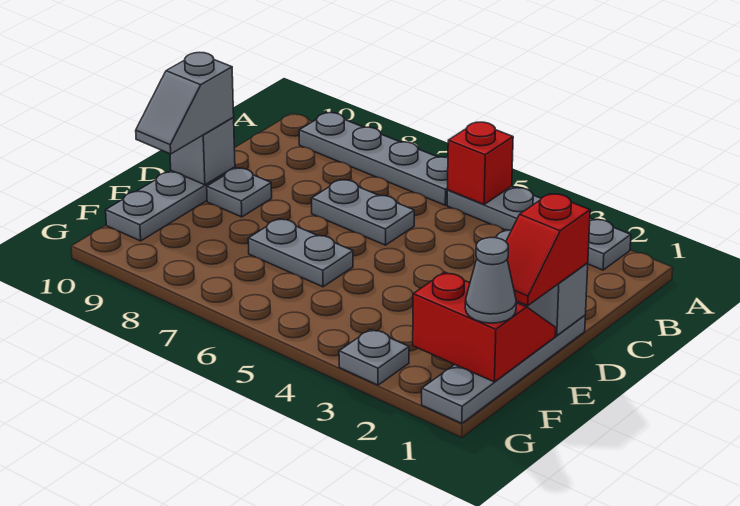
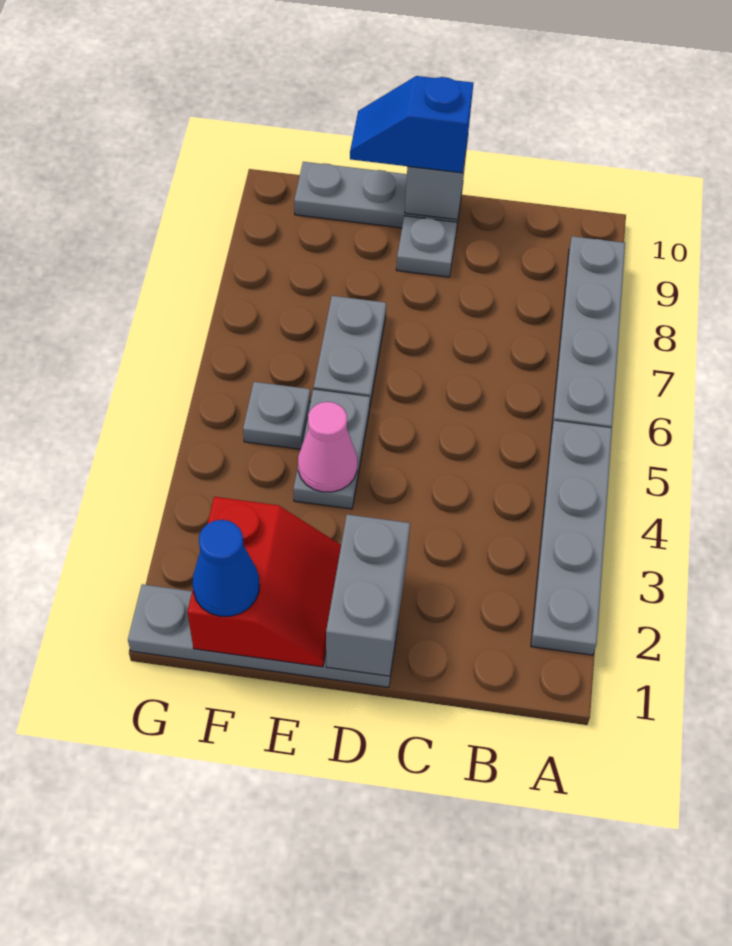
red 1x1 brick [447,122,513,204] -> none
grey 1x2 plate [312,180,414,245] -> grey 1x2 plate moved to [293,389,370,509]
red 1x2 slope [506,194,590,306] -> none
grey 1x2 slope [136,52,234,154] -> blue 1x2 slope [350,76,473,173]
none -> pink 1x1 cone [298,402,357,492]
grey 1x1 cone [465,237,516,323] -> blue 1x1 cone [193,520,259,616]
grey 1x1 plate [339,329,409,385] -> grey 1x1 plate moved to [243,382,310,449]

